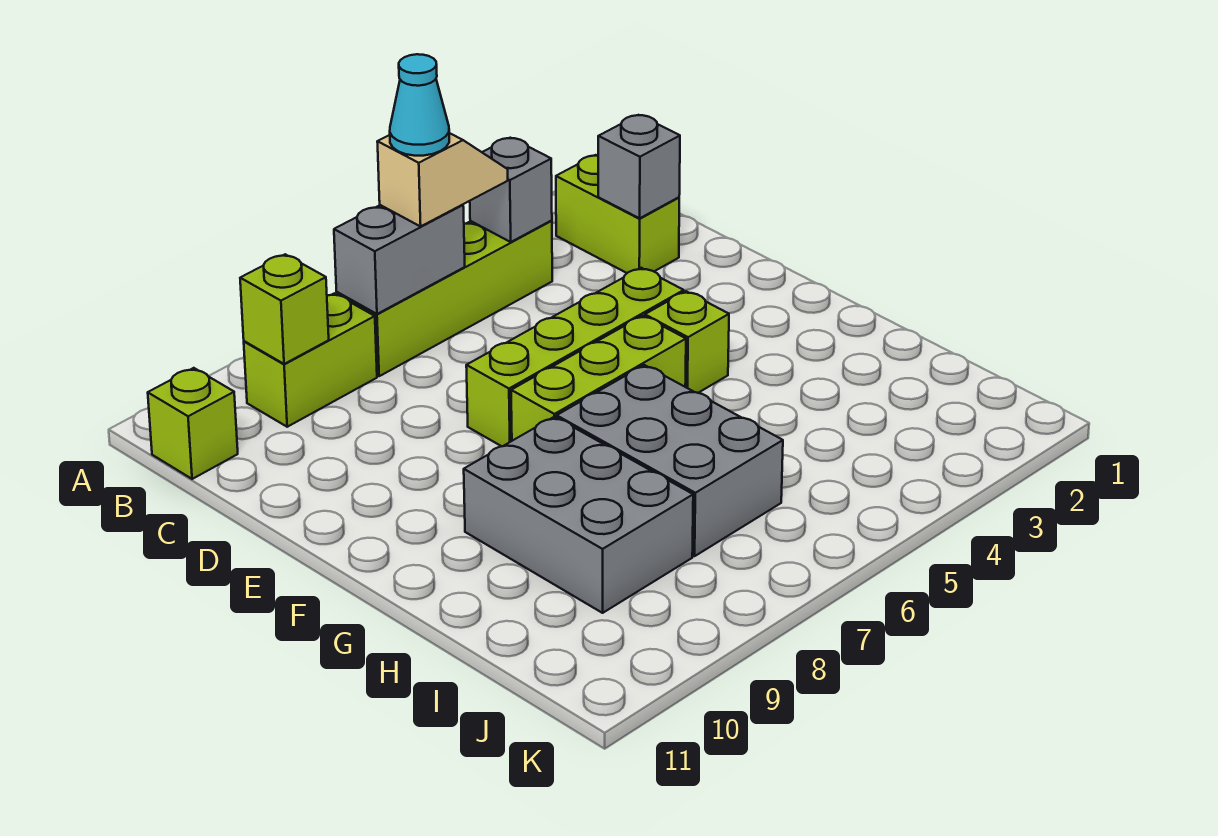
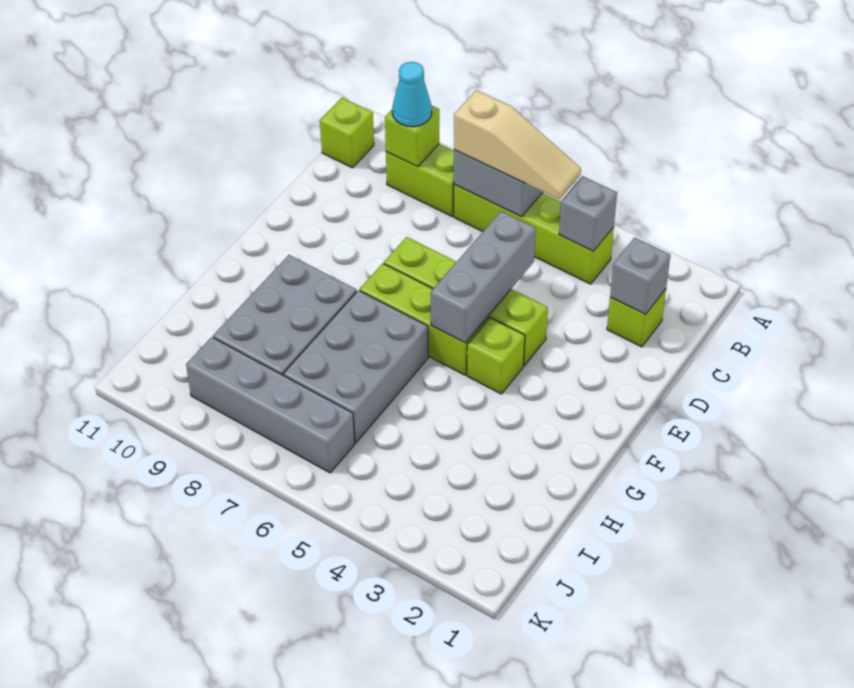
lime 1x2 brick [556,155,679,273] -> lime 1x1 brick [607,289,666,347]
tan 1x2 slope [377,133,508,226] -> tan 1x3 slope [454,90,581,199]
cyan 1x1 cone [390,54,449,156] -> cyan 1x1 cone moved to [392,62,432,127]
none -> grey 1x3 brick [431,211,536,343]
none -> grey 1x4 brick [186,337,355,473]

